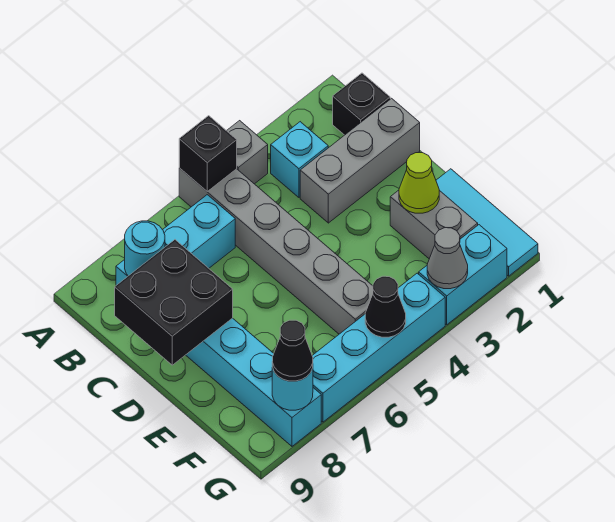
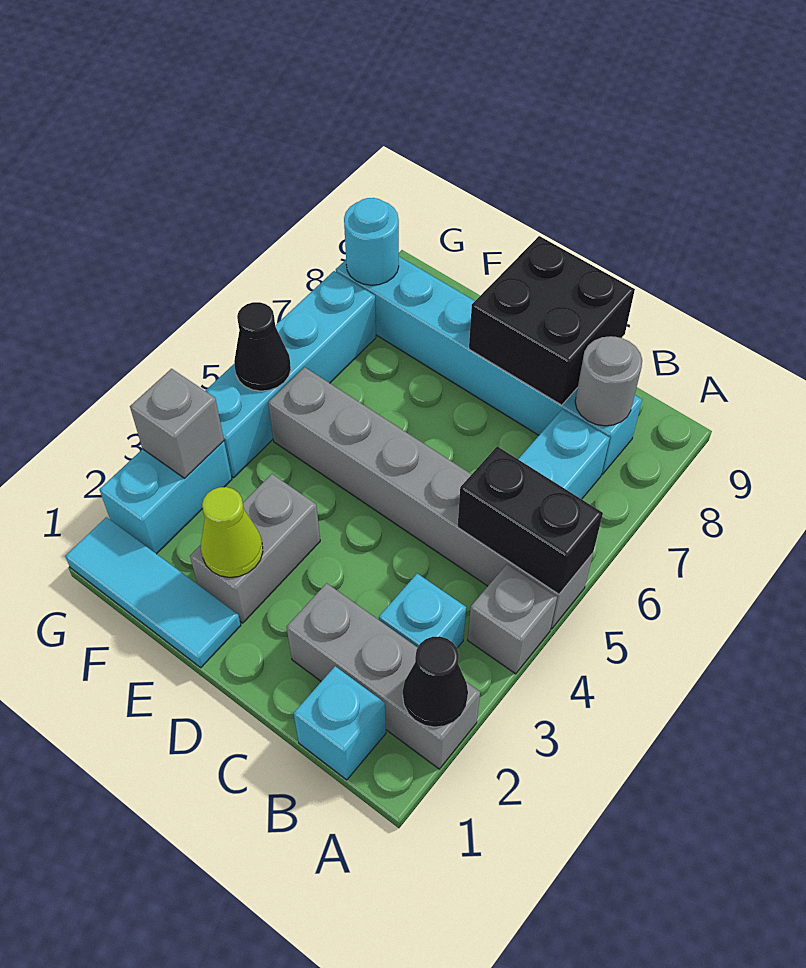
black 1x1 brick [179,116,237,191] -> black 1x2 brick [458,446,603,594]
black 1x1 brick [333,73,390,135] -> cyan 1x1 brick [294,666,386,780]
cyan 1x1 round brick [125,221,165,276] -> grey 1x1 round brick [575,336,642,426]
grey 1x3 brick [300,98,420,223] -> grey 1x3 brick turned to [286,583,480,769]
grey 1x2 brick [390,190,478,259] -> grey 1x2 brick turned to [190,474,320,623]
grey 1x1 cone [427,228,468,289] -> grey 1x1 brick [130,369,224,478]
black 1x1 cone [272,320,313,381] -> black 1x1 cone moved to [403,636,468,727]

